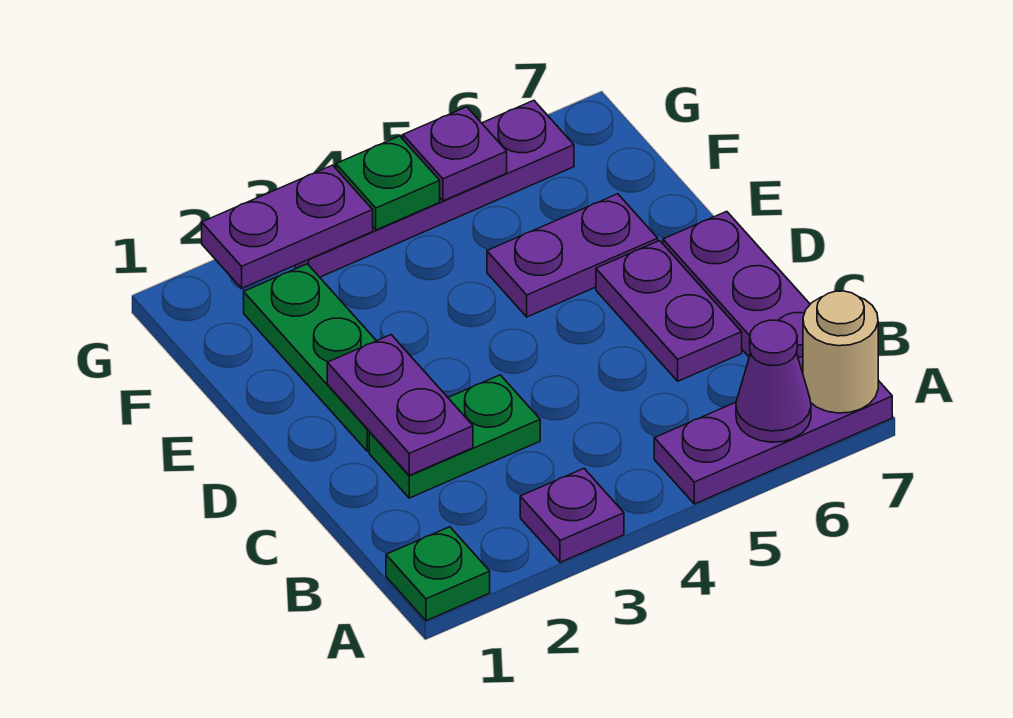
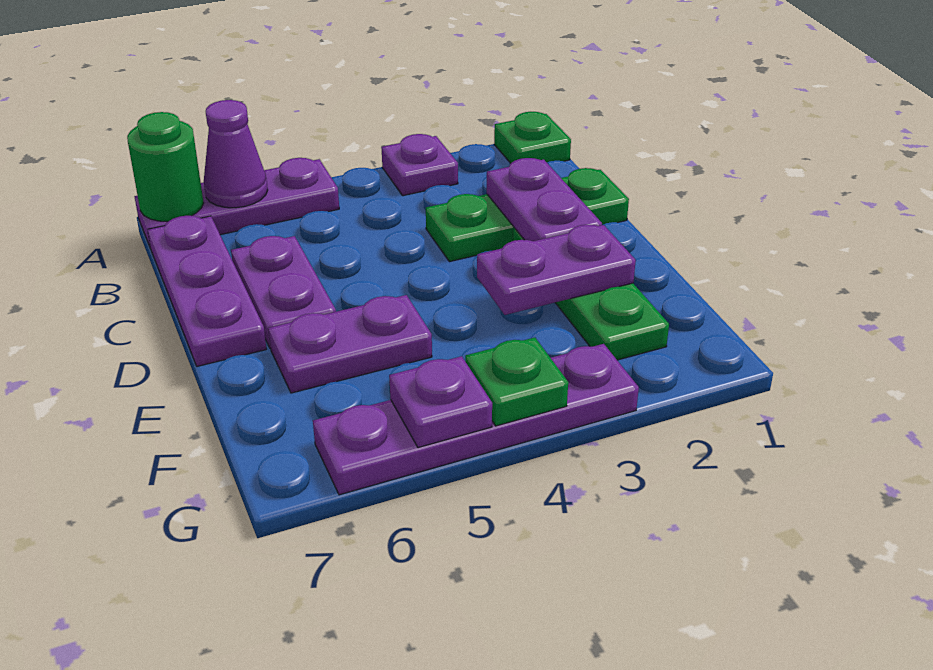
tan 1x1 round brick [803,291,878,413] -> green 1x1 round brick [127,112,204,221]
green 1x2 plate [369,375,540,498] -> green 1x3 plate [426,168,629,262]
purple 1x2 plate [202,165,373,288] -> purple 1x2 plate moved to [477,225,636,315]

